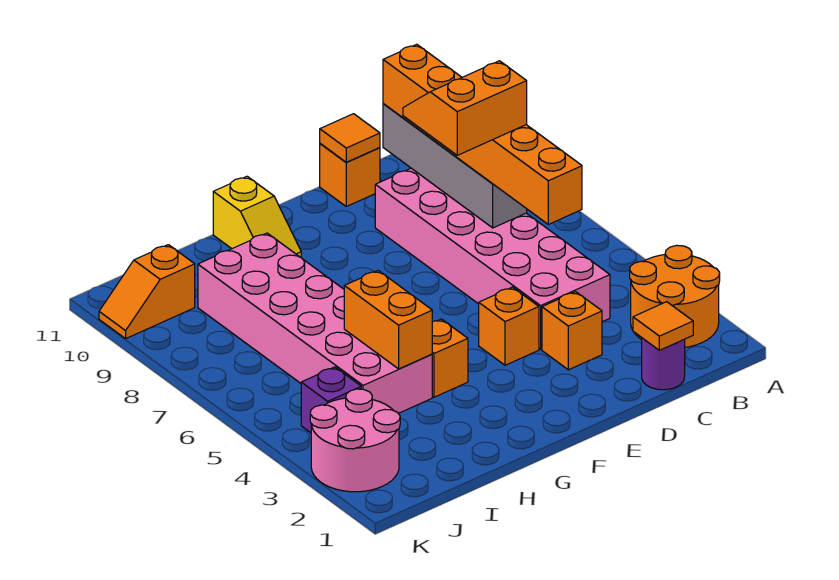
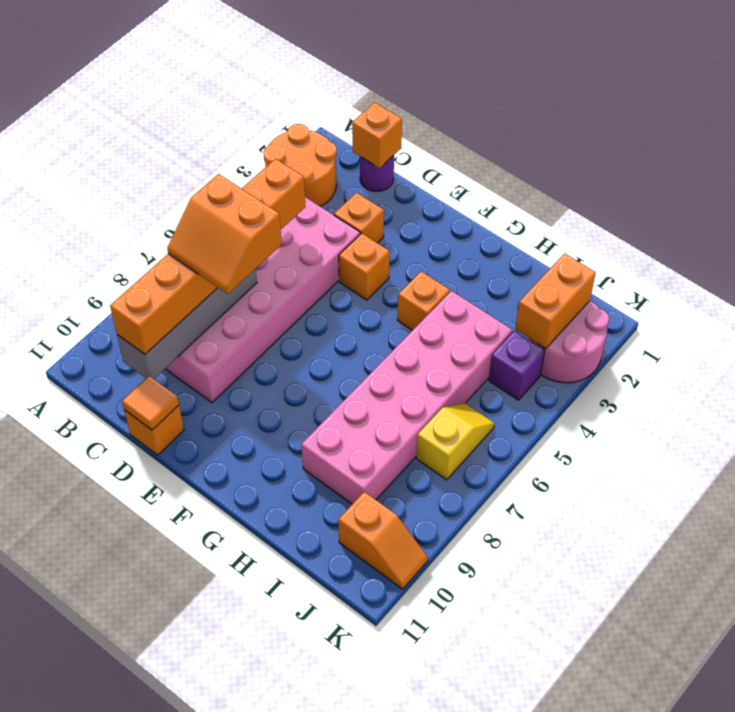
orange 1x1 tile [633,302,693,350] -> orange 1x1 brick [352,102,402,168]
yellow 1x2 slope [213,176,301,257] -> yellow 1x2 slope moved to [416,403,495,480]
orange 1x2 brick [344,271,432,369] -> orange 1x2 brick moved to [515,253,596,349]

